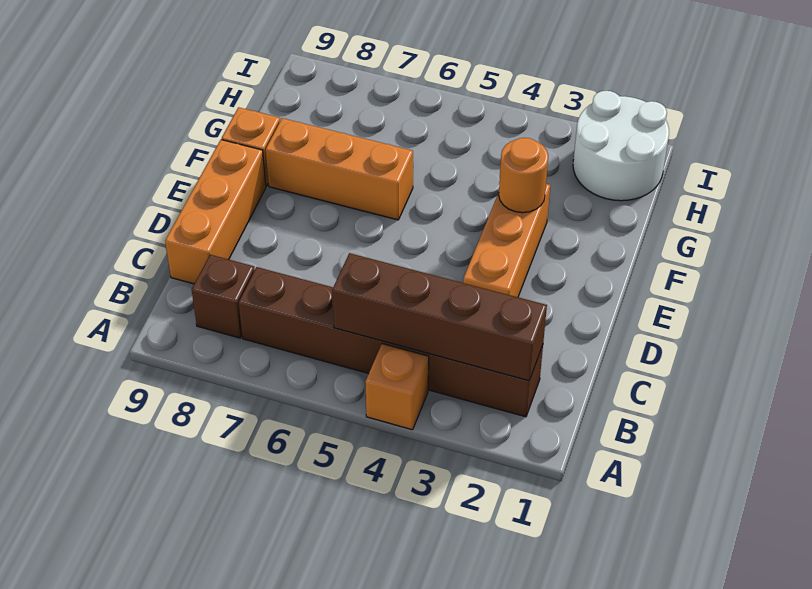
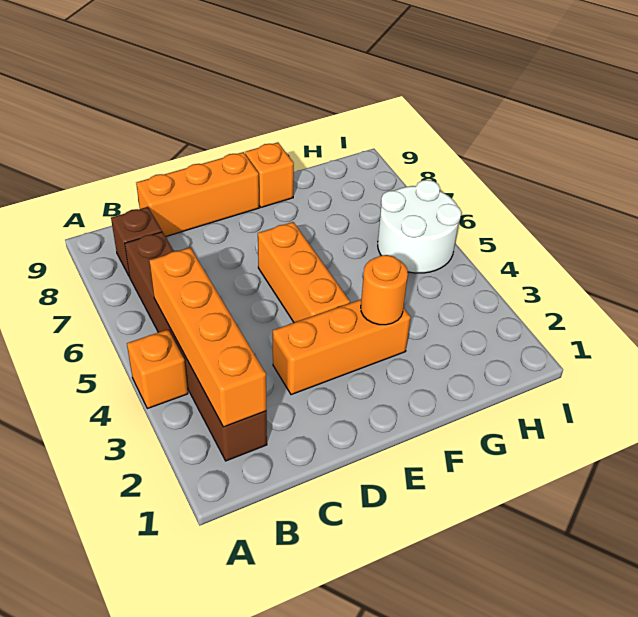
brown 1x4 brick [332,253,547,381] -> orange 1x4 brick [149,247,266,427]
orange 1x3 brick [266,118,413,220] -> orange 1x3 brick moved to [258,222,350,323]
white 2x2 round brick [573,91,669,201] -> white 2x2 round brick moved to [378,180,461,273]

